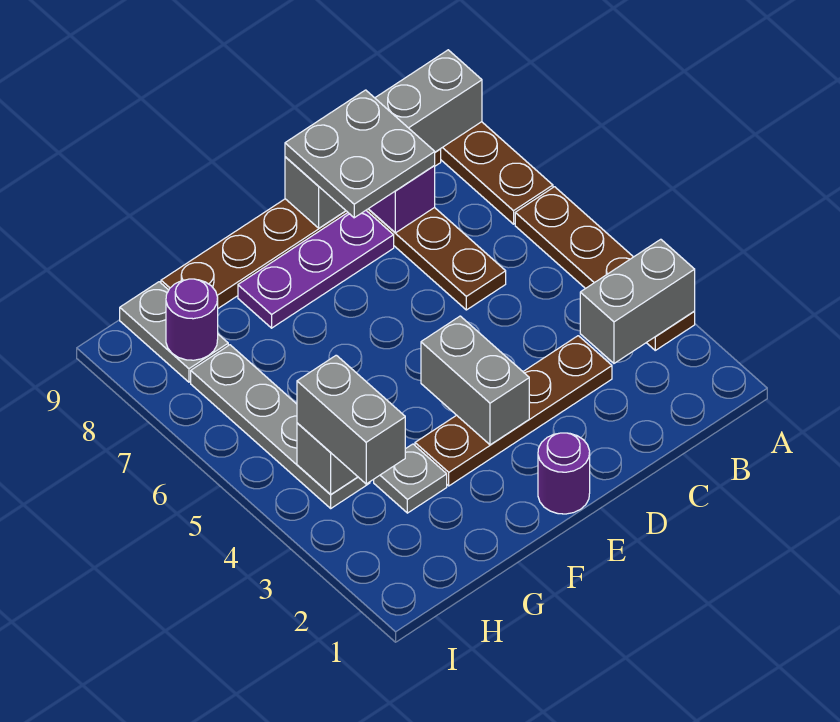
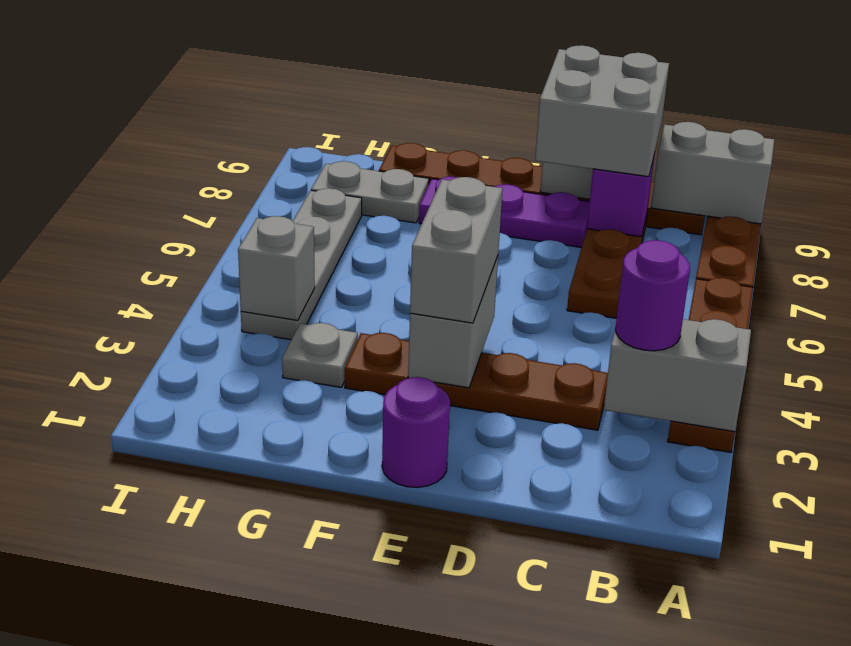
grey 2x2 plate [285,90,435,218] -> grey 2x2 brick [535,45,669,177]
grey 1x2 brick [297,355,405,484] -> grey 1x2 brick moved to [410,177,503,323]
grey 1x2 plate [120,282,228,382] -> grey 1x2 plate turned to [311,161,429,223]
purple 1x1 round brick [166,279,218,360] -> purple 1x1 round brick moved to [616,240,690,351]

